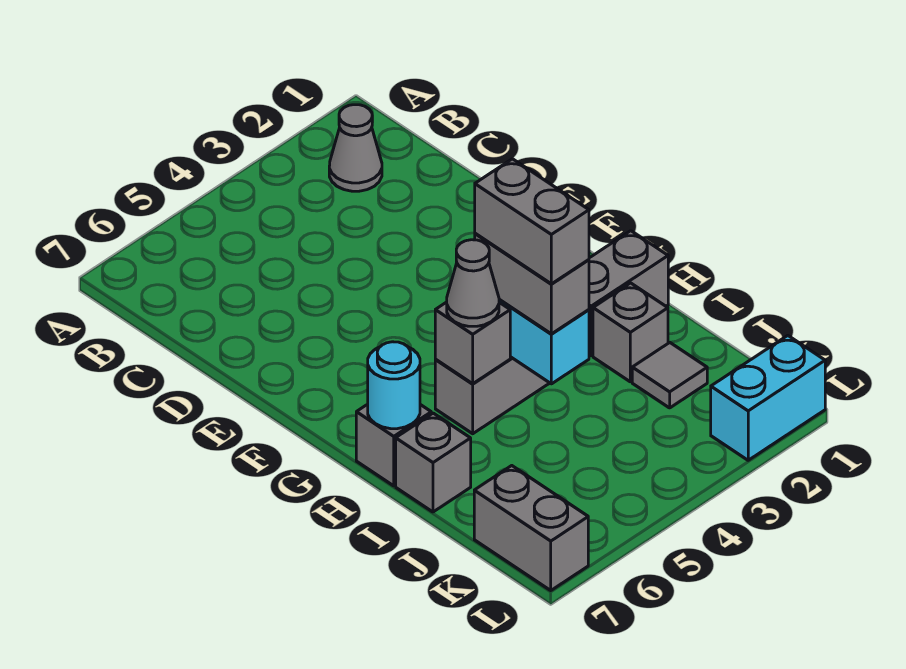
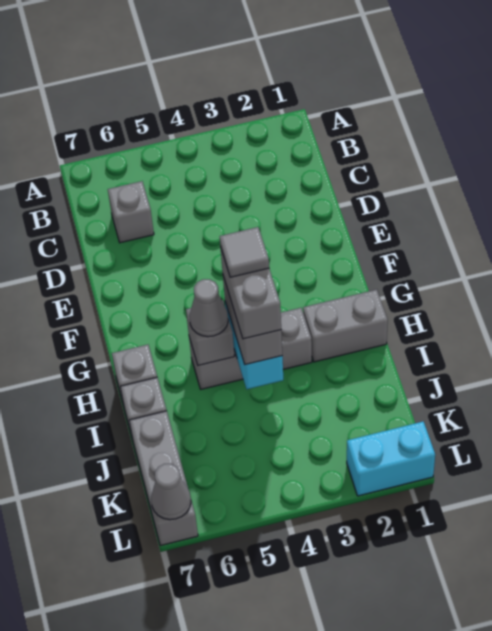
grey 1x1 cone [329,105,382,191] -> grey 1x1 cone moved to [151,464,191,520]
cyan 1x1 round brick [368,342,420,429] -> none
grey 1x1 brick [593,283,668,382] -> grey 1x1 brick moved to [108,181,154,243]
grey 1x1 tile [632,343,707,408] -> grey 1x1 tile moved to [220,227,269,277]
grey 1x2 brick [474,466,588,590] -> grey 1x3 brick [129,411,198,546]

